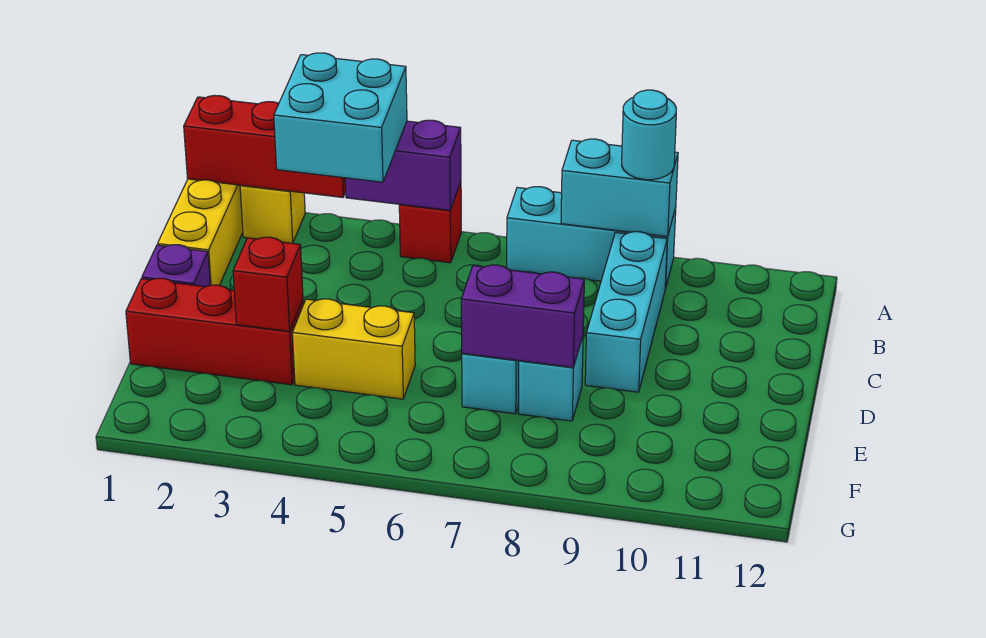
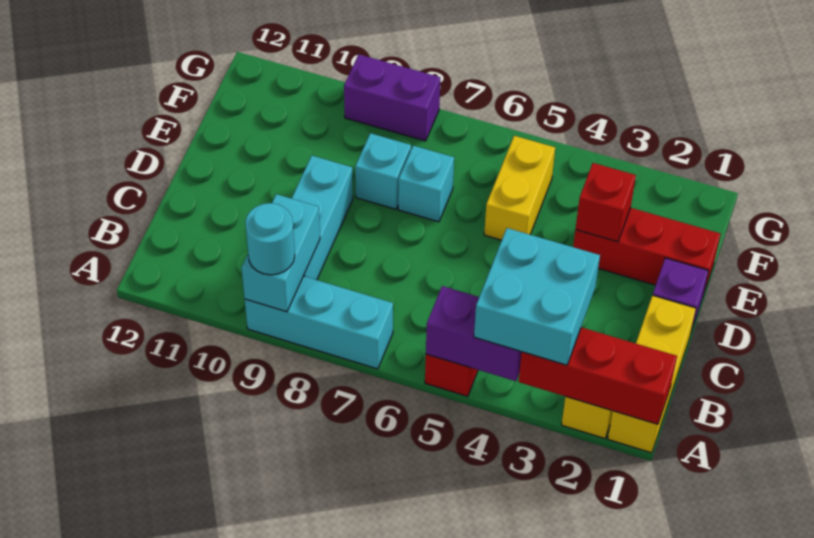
cyan 1x2 brick [561,139,678,236] -> cyan 1x2 brick turned to [242,194,320,312]
yellow 1x2 brick [292,299,415,399] -> yellow 1x2 brick turned to [484,136,555,240]
purple 1x2 brick [461,265,584,367] -> purple 1x2 brick moved to [344,55,440,141]

